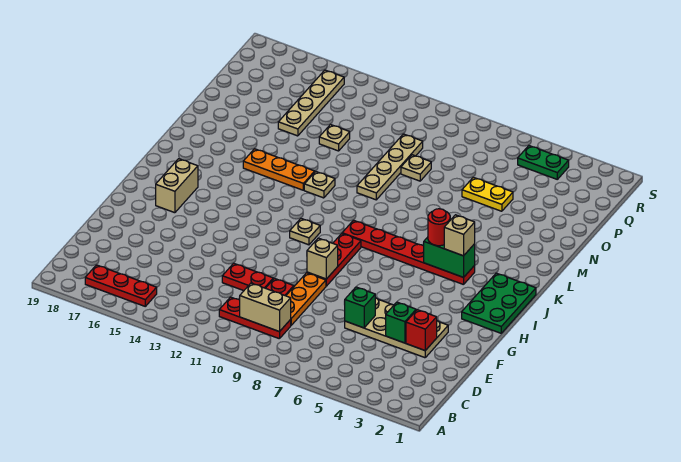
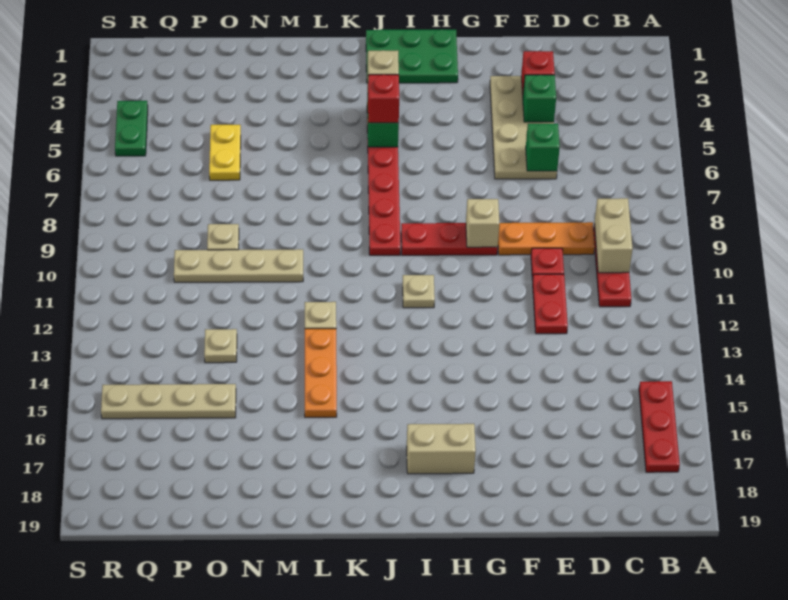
red 1x1 round brick [428,209,450,246] -> red 1x1 brick [368,75,399,123]

